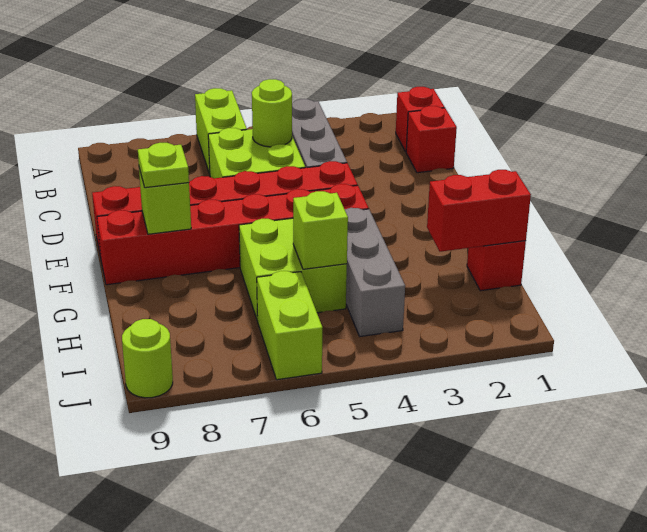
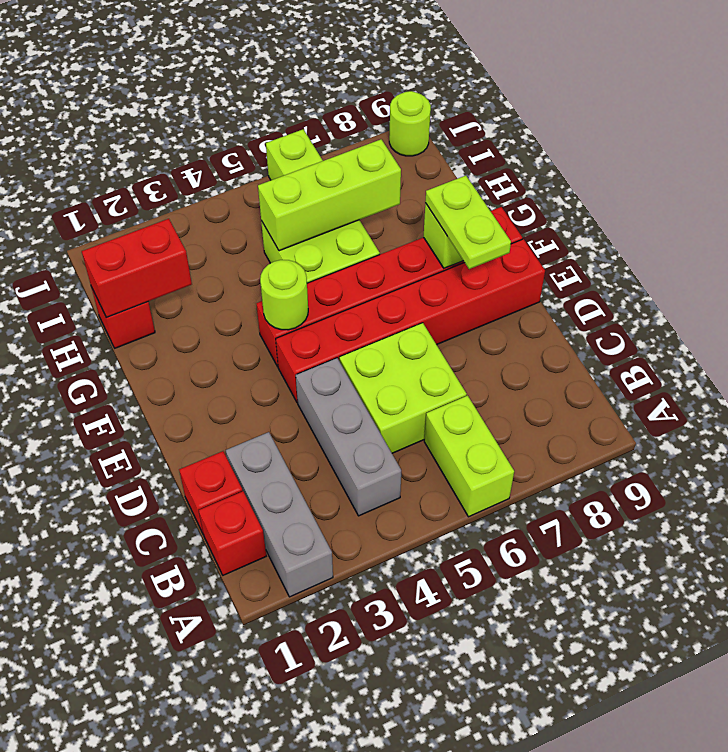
lime 1x1 round brick [252,79,292,147] -> lime 1x1 round brick moved to [260,260,308,330]
lime 1x1 plate [138,143,189,188] -> lime 1x2 plate [425,176,511,269]
grey 1x3 brick [345,208,405,336] -> grey 1x3 brick moved to [226,432,333,597]
lime 1x1 brick [293,191,348,269] -> lime 1x3 brick [258,139,401,251]

